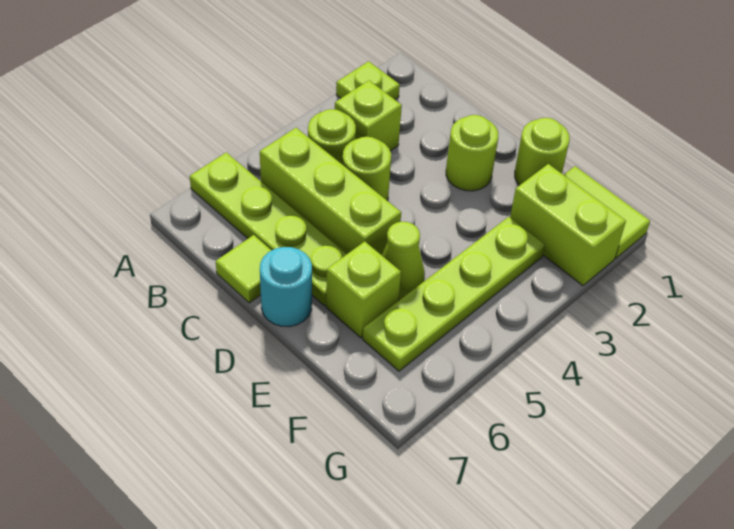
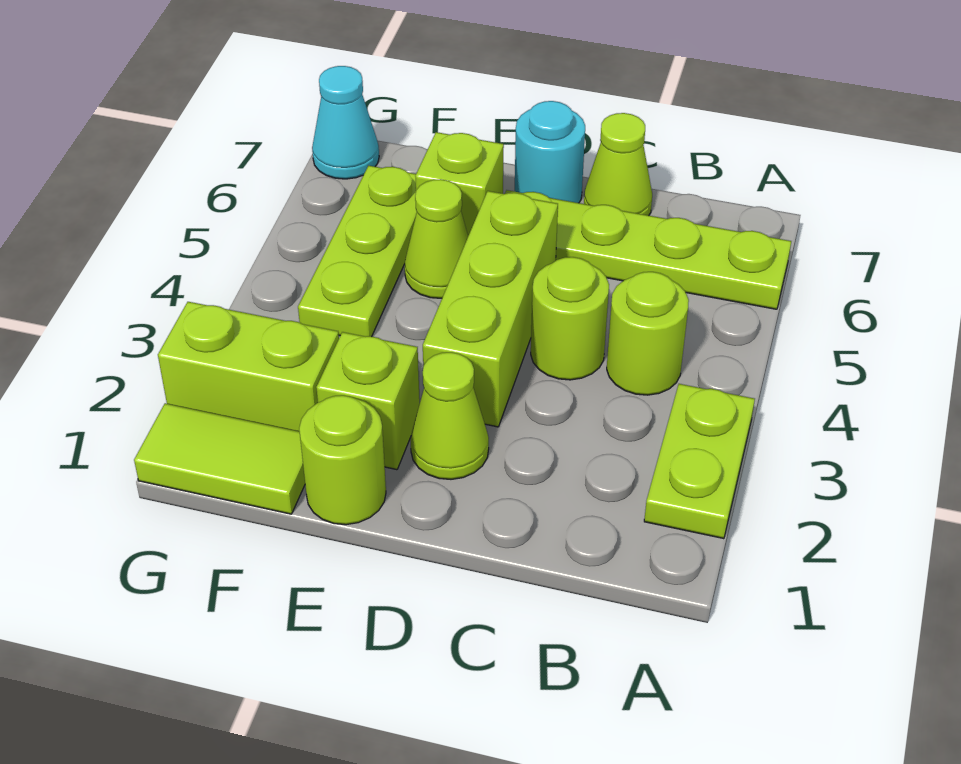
lime 1x1 plate [336,61,400,100] -> lime 1x2 plate [644,384,755,539]
lime 1x1 brick [335,80,402,151] -> lime 1x1 brick moved to [316,332,420,470]
lime 1x3 brick [260,128,401,255] -> lime 1x3 brick turned to [423,191,558,427]
lime 1x1 tile [216,235,271,303] -> lime 1x1 cone [584,113,652,215]
lime 1x1 round brick [446,115,498,191] -> lime 1x1 cone [411,352,489,479]
lime 1x4 plate [363,217,545,371] -> lime 1x3 plate [298,166,417,337]
none -> cyan 1x1 cone [312,66,379,179]

